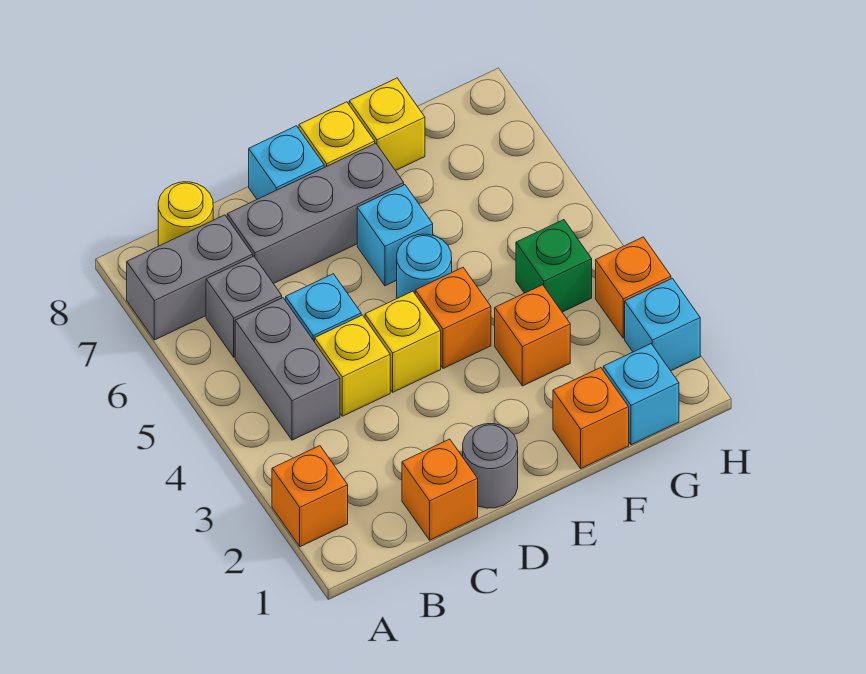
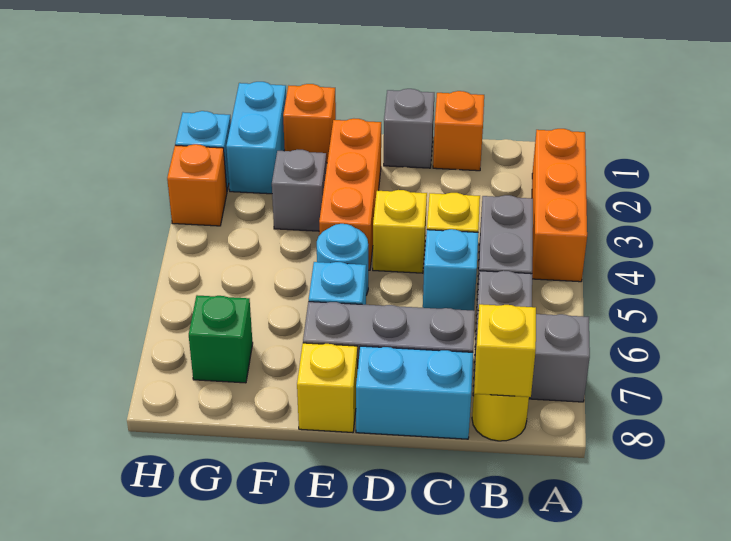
orange 1x1 brick [272,446,348,547] -> orange 1x3 brick [532,129,587,282]
grey 1x1 round brick [463,424,518,508] -> grey 1x1 brick [384,89,434,168]
cyan 1x1 brick [249,126,324,199] -> cyan 1x2 brick [356,346,473,439]
orange 1x1 brick [415,268,491,368] -> orange 1x3 brick [319,119,381,270]
orange 1x1 brick [495,285,570,386] -> grey 1x1 brick [272,150,327,231]
yellow 1x1 brick [349,78,425,171] -> yellow 1x1 brick moved to [474,304,536,397]
cyan 1x1 brick [603,344,679,445] -> cyan 1x2 brick [226,82,286,194]
green 1x1 brick [516,220,592,312] -> green 1x1 brick moved to [189,295,253,383]

